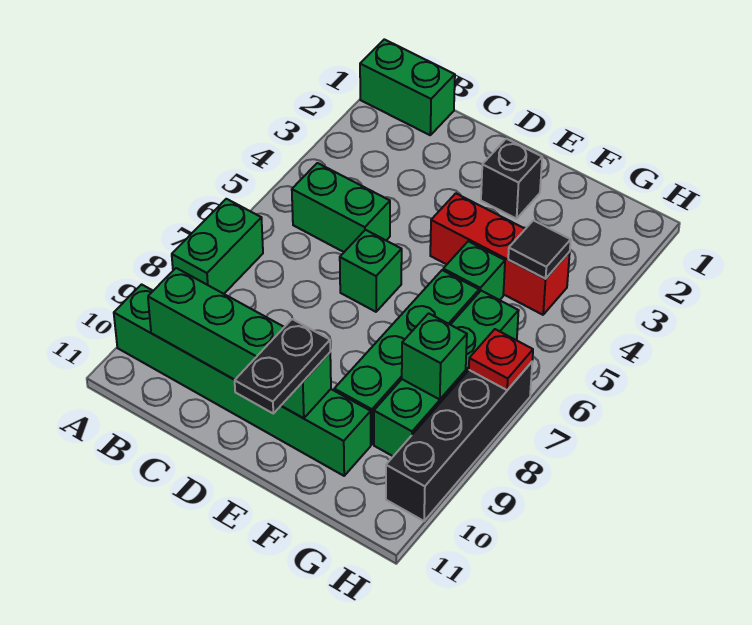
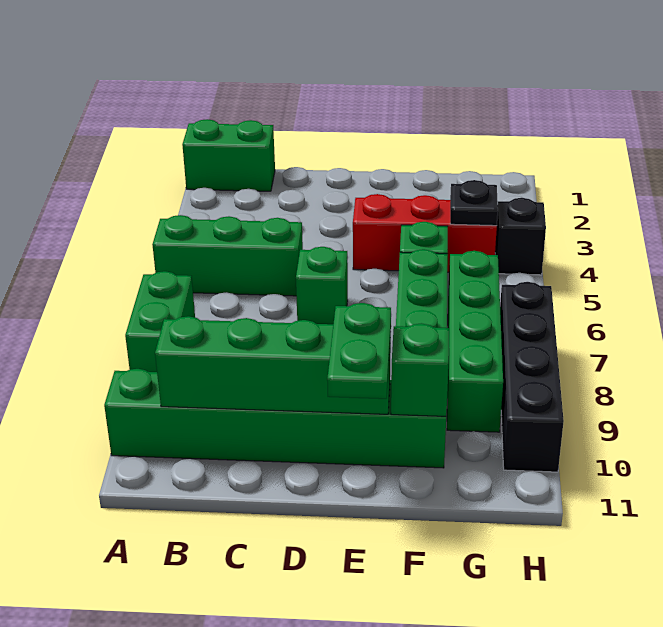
green 1x2 brick [292,163,390,252] -> green 1x3 brick [152,215,303,296]
black 1x1 brick [481,139,542,219] -> black 1x1 brick moved to [495,198,546,275]
black 1x2 plate [235,319,330,413] -> green 1x2 plate [327,303,391,399]
black 1x1 tile [508,220,571,279] -> black 1x1 plate [450,180,498,226]
green 1x1 brick [402,313,467,399] -> green 1x1 brick moved to [391,323,449,416]
red 1x1 plate [469,329,533,390] -> none

